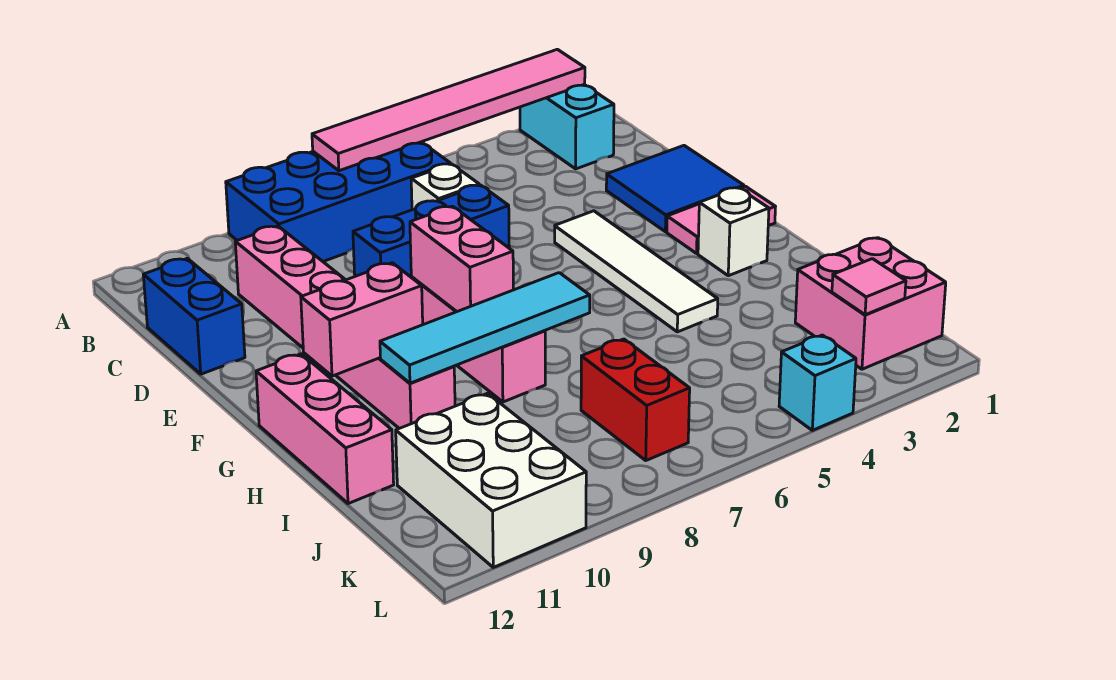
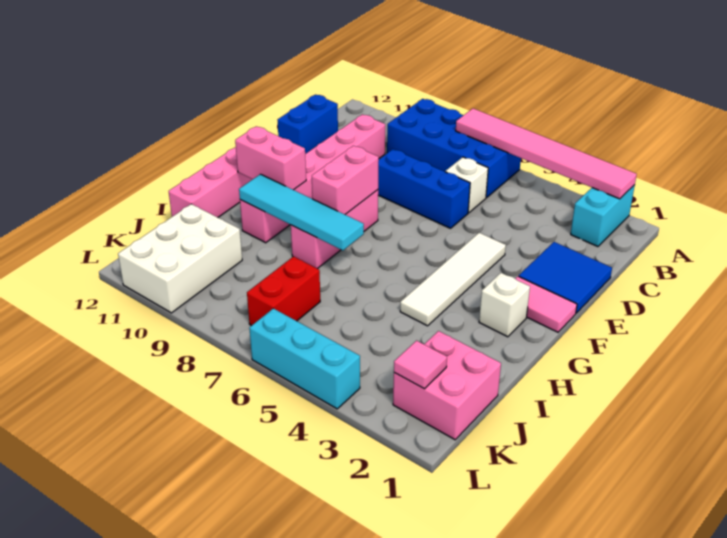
cyan 1x1 brick [779,335,856,430] -> cyan 1x3 brick [249,308,360,409]

